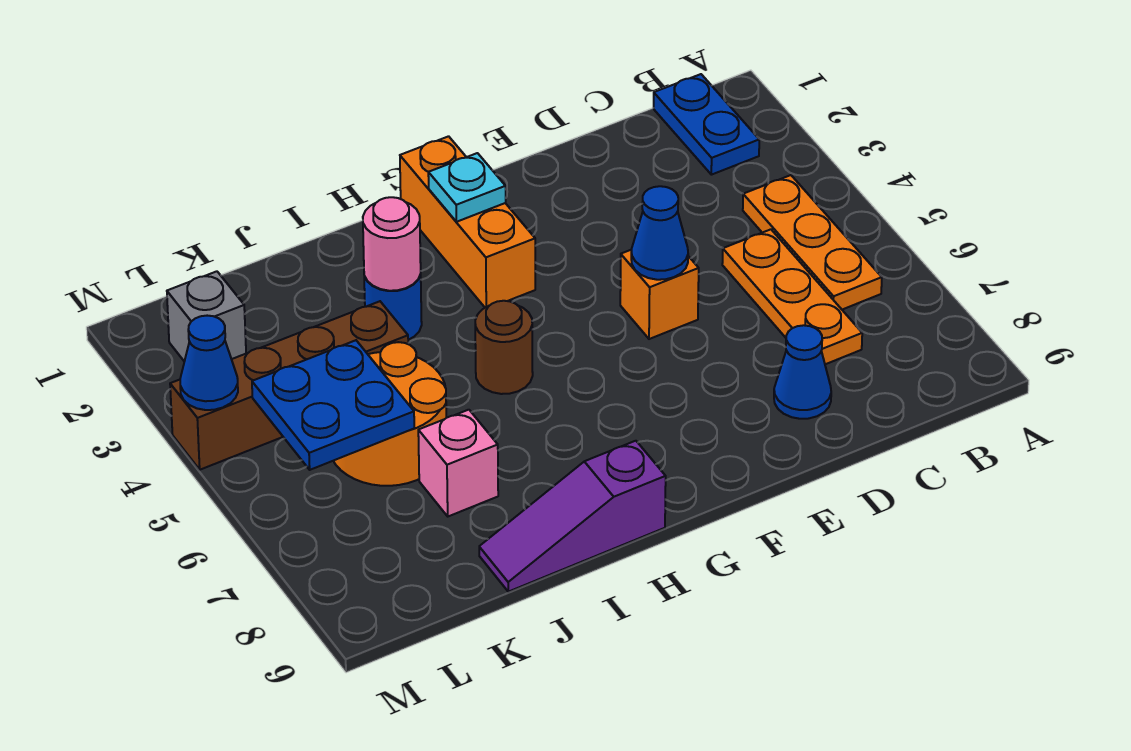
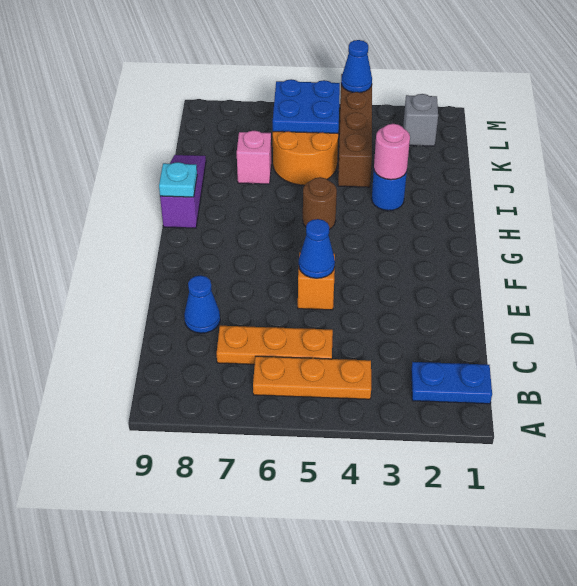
orange 1x3 brick [400,136,535,308] -> none
cyan 1x1 plate [428,153,506,222] -> cyan 1x1 plate moved to [159,162,197,197]

